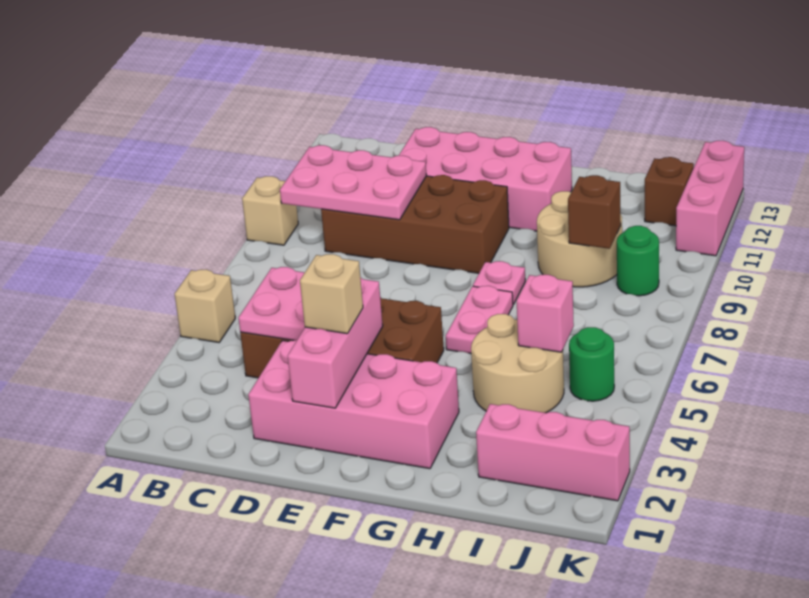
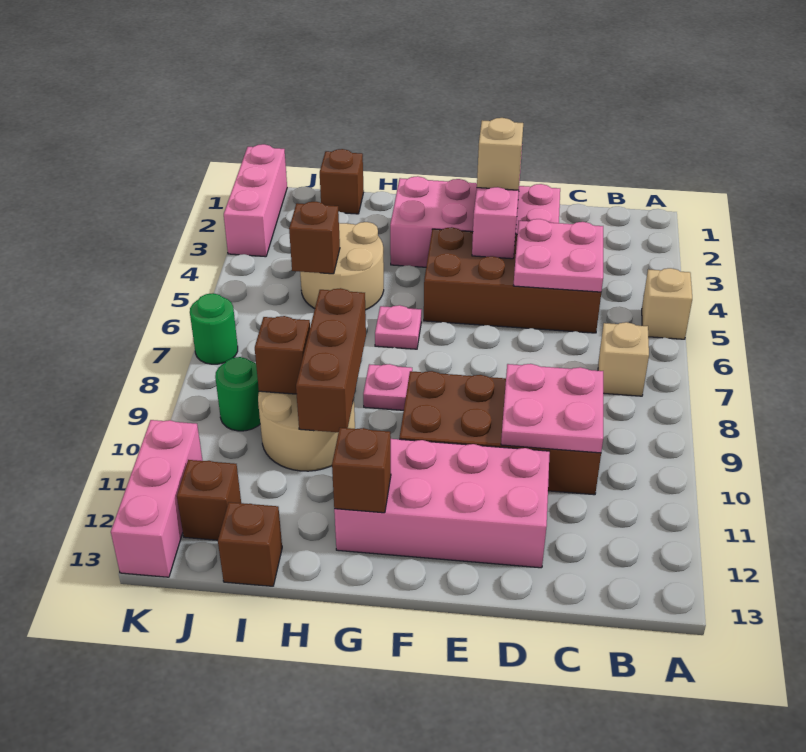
tan 1x1 brick [242,176,298,245] -> tan 1x1 brick moved to [598,322,649,396]
pink 2x3 plate [280,145,427,220] -> pink 2x2 plate [501,364,603,453]
pink 1x2 plate [446,286,513,354] -> pink 1x1 plate [375,305,422,349]
none -> brown 1x1 brick [332,428,391,513]
none -> brown 1x3 brick [296,288,366,432]
none -> brown 1x1 brick [320,149,364,214]
pink 1x3 brick [476,404,630,501] -> pink 1x3 brick turned to [224,144,287,257]
pink 1x1 brick [517,275,574,352] -> brown 1x1 brick [289,201,340,274]
none -> brown 1x1 brick [218,502,282,586]
green 1x1 round brick [569,327,614,401] -> green 1x1 round brick moved to [190,293,238,364]

